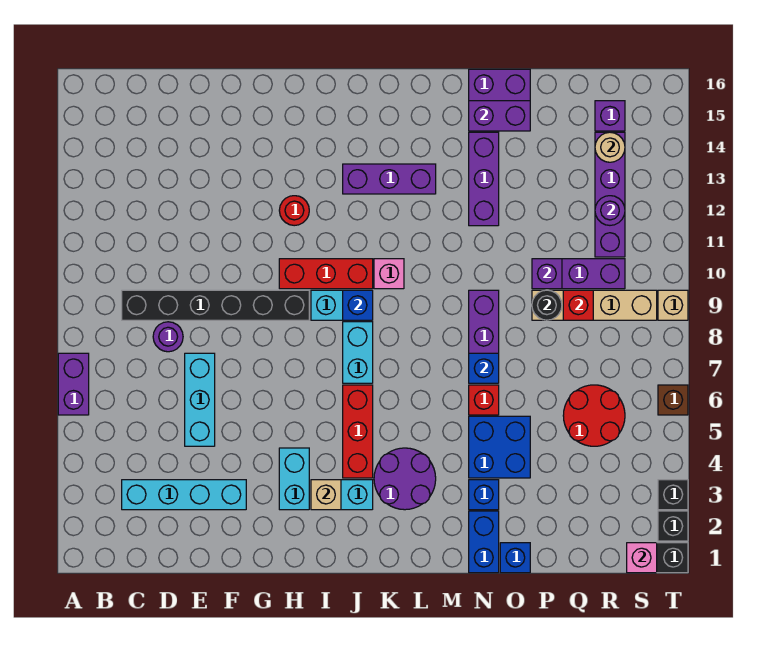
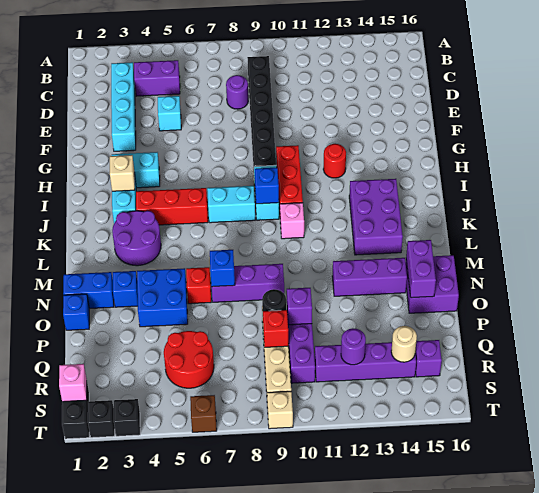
purple 1x2 brick [58,353,89,415] -> purple 1x2 brick moved to [134,60,180,96]
cyan 1x3 brick [185,353,215,446] -> cyan 1x1 brick [158,96,181,131]
purple 1x3 brick [343,164,436,194] -> purple 2x3 brick [349,179,403,255]

